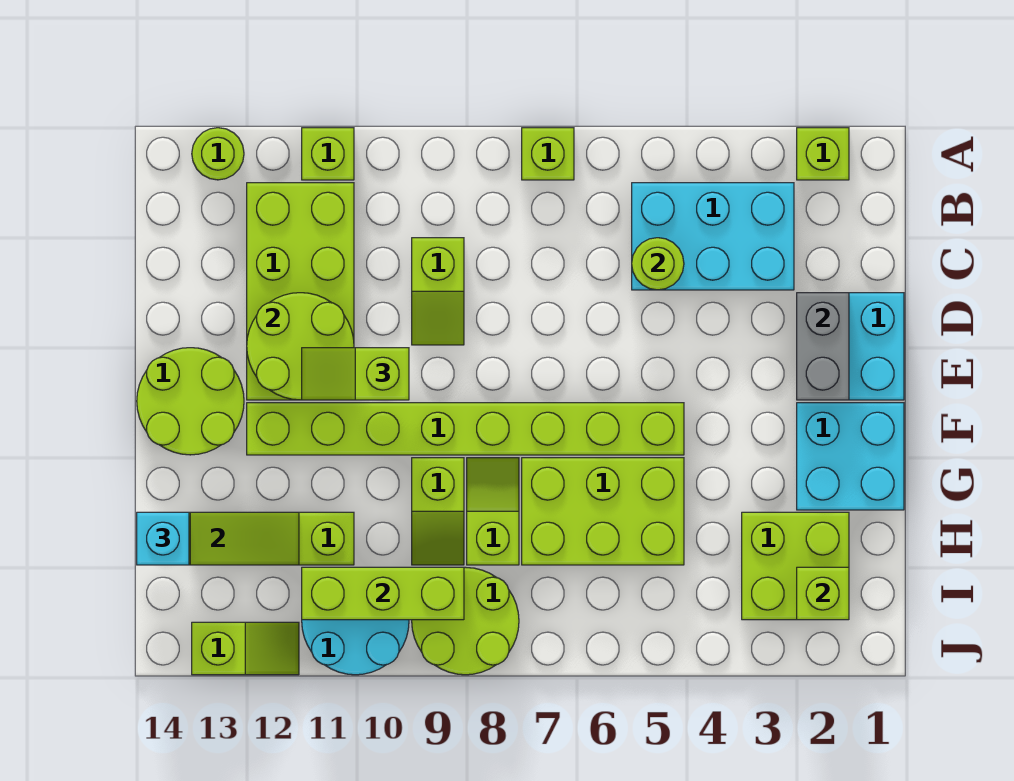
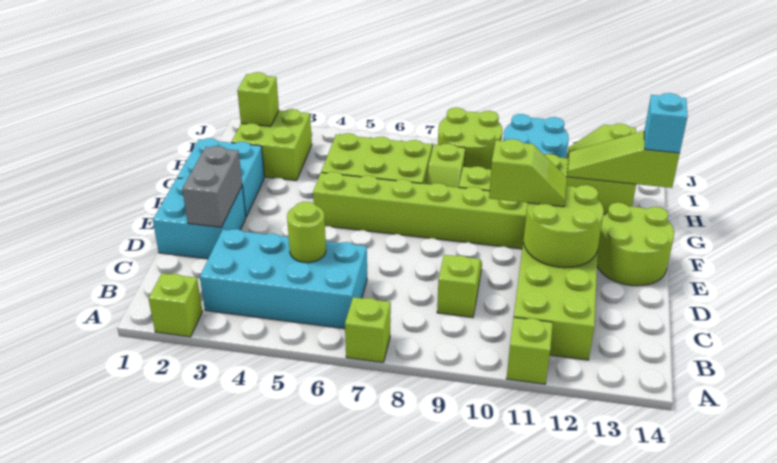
lime 1x1 round brick [192,128,244,180] -> none
cyan 2x3 brick [632,183,794,290] -> cyan 2x4 brick [200,229,367,329]
lime 1x3 brick [302,567,464,620] -> none

